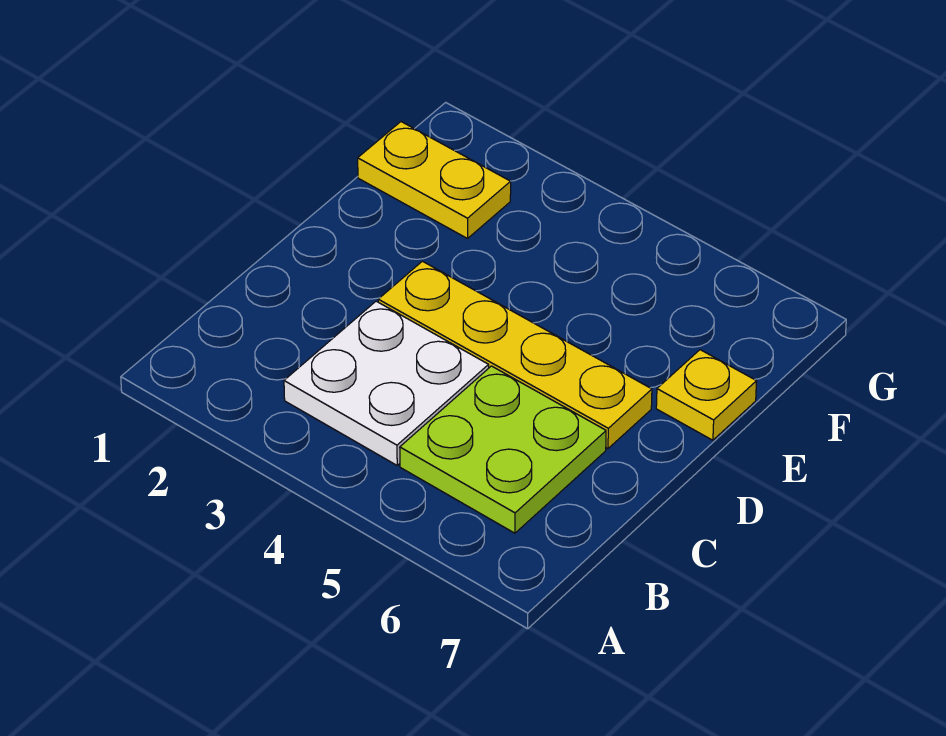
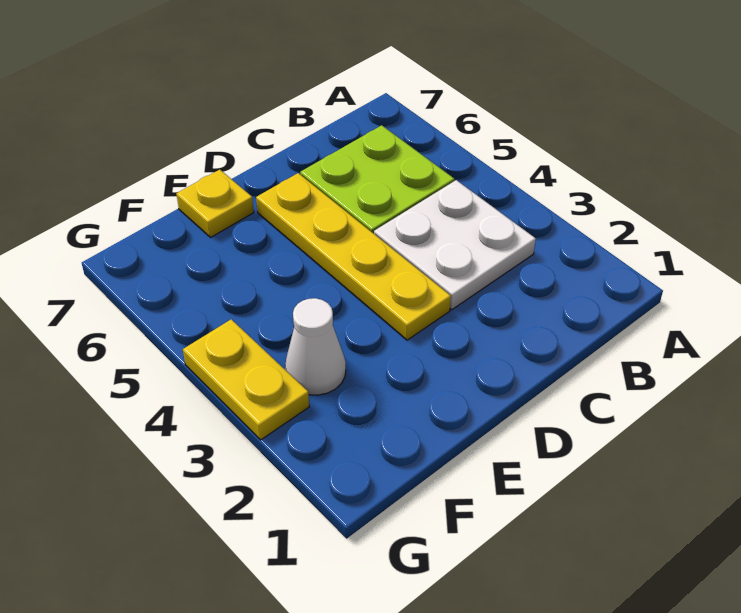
yellow 1x2 plate [358,122,511,239] -> yellow 1x2 plate moved to [183,319,309,440]
none -> white 1x1 cone [285,298,346,395]

